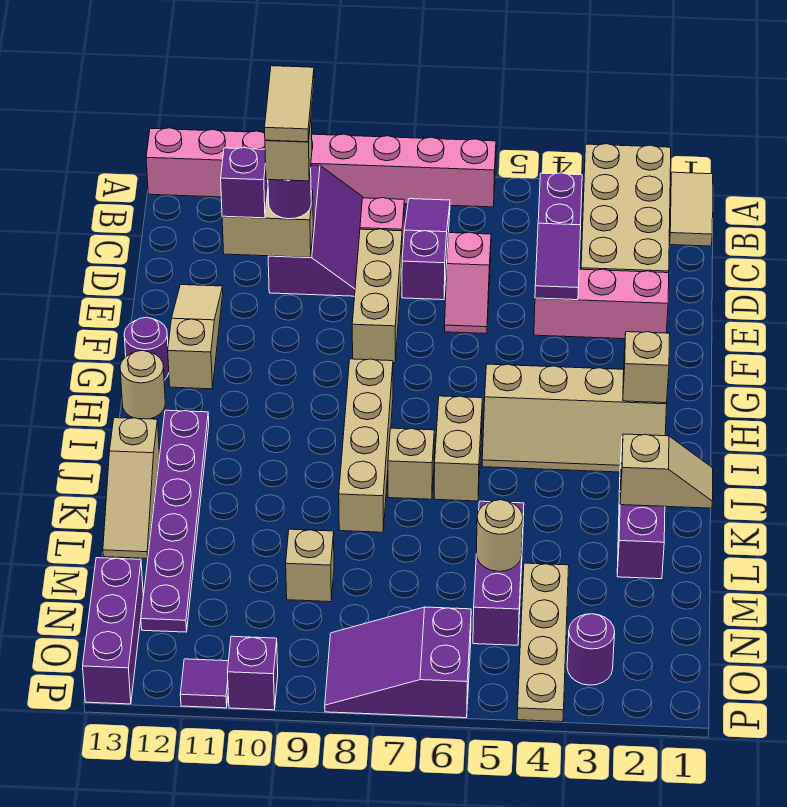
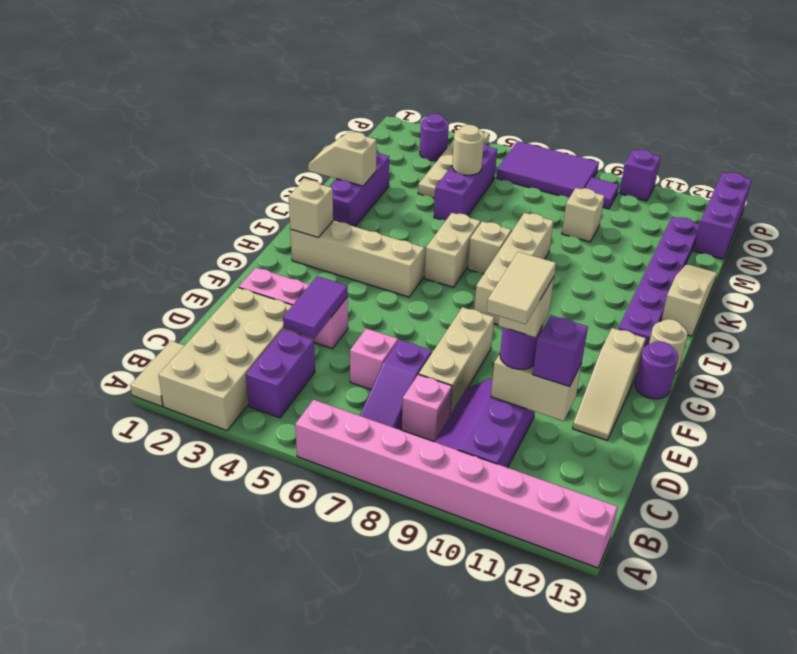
purple 2x3 slope [325,607,471,718] -> purple 2x3 tile [496,141,599,198]
purple 1x1 tile [180,659,229,708] -> purple 1x1 tile moved to [585,177,619,209]

